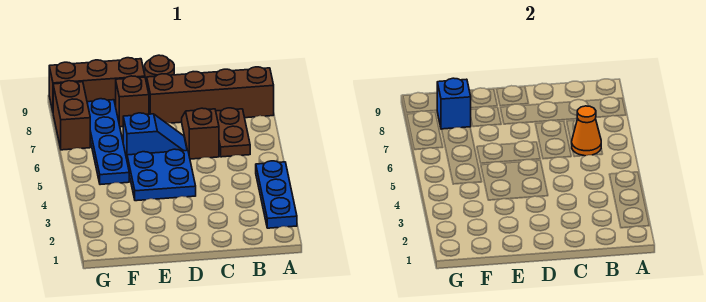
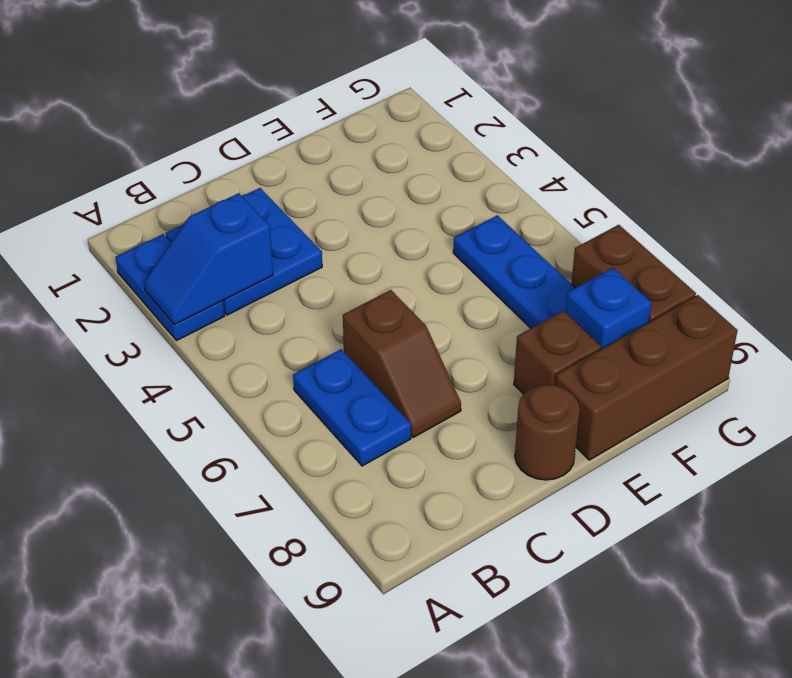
blue 1x3 plate [256,161,297,228] -> blue 1x2 plate [115,234,225,341]
brown 1x4 brick [147,67,274,123] -> none
brown 1x2 plate [216,108,250,157] -> blue 1x2 plate [293,349,411,466]
orange 1x1 cone [572,106,601,156] -> none
blue 2x2 plate [127,149,196,201] -> blue 2x2 plate moved to [166,188,322,315]
blue 1x2 slope [123,113,187,159] -> blue 1x2 slope moved to [144,193,273,324]

